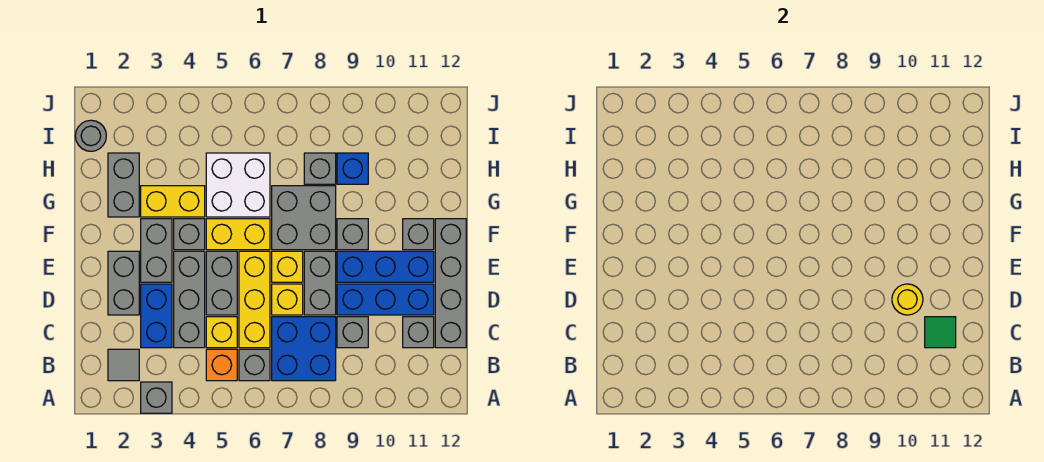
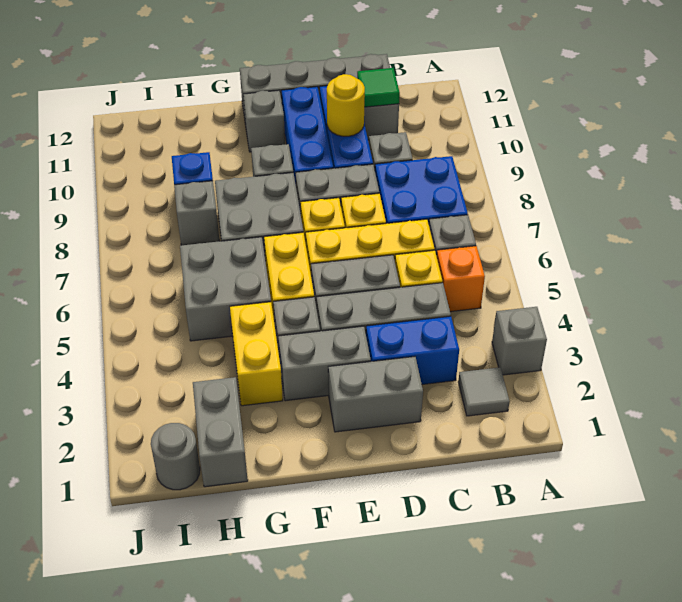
grey 1x2 brick [108,153,139,217] -> grey 1x2 brick turned to [193,377,248,487]
white 2x2 brick [206,153,270,217] -> grey 2x2 brick [180,237,271,341]

